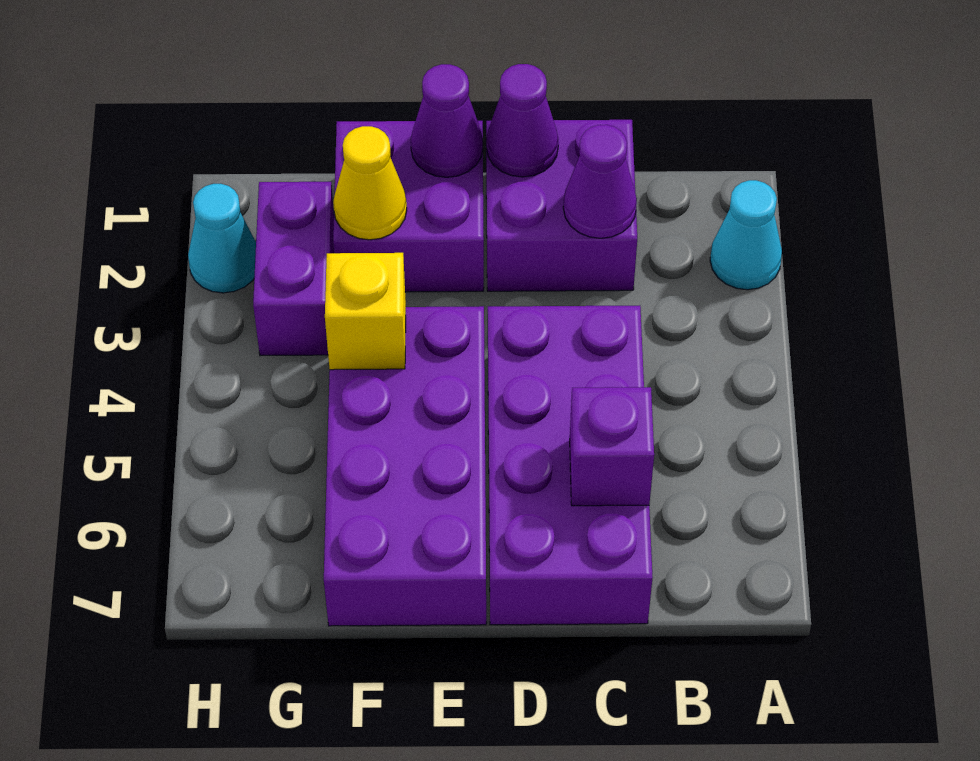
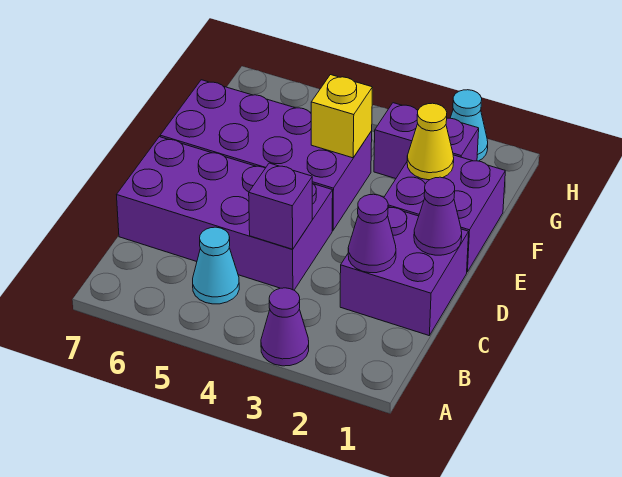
cyan 1x1 cone [710,180,782,290] -> cyan 1x1 cone moved to [193,227,239,304]
purple 1x1 brick [570,387,654,506] -> purple 1x1 brick moved to [249,163,312,249]
purple 1x1 cone [411,64,483,177] -> purple 1x1 cone moved to [261,288,309,366]

